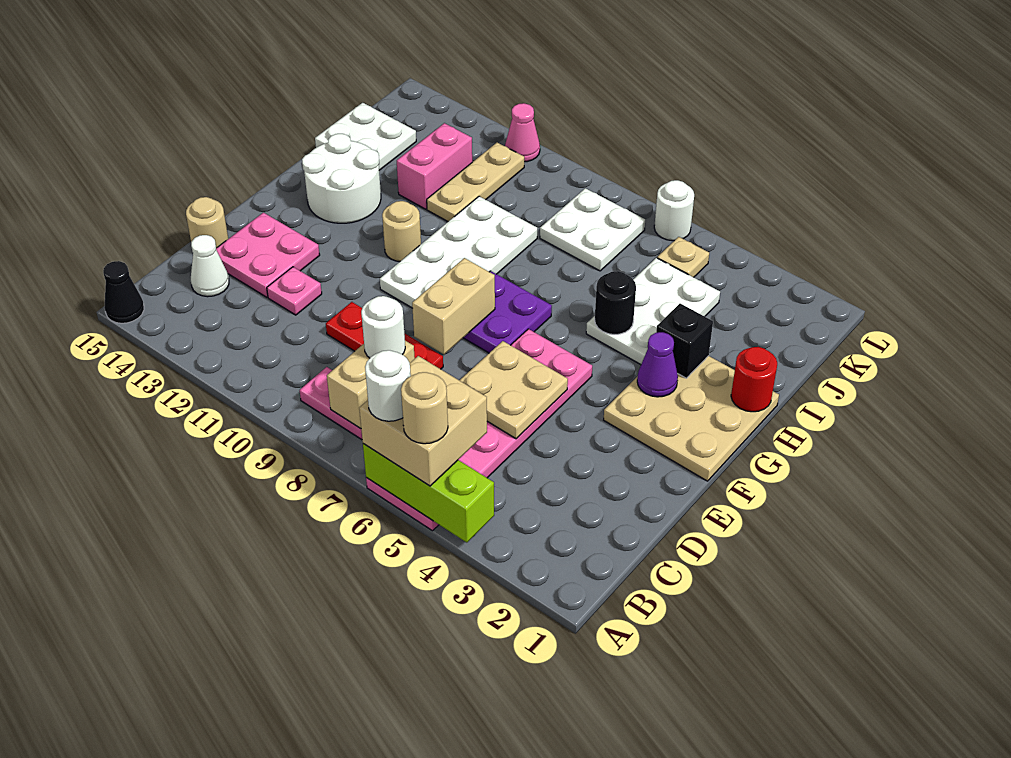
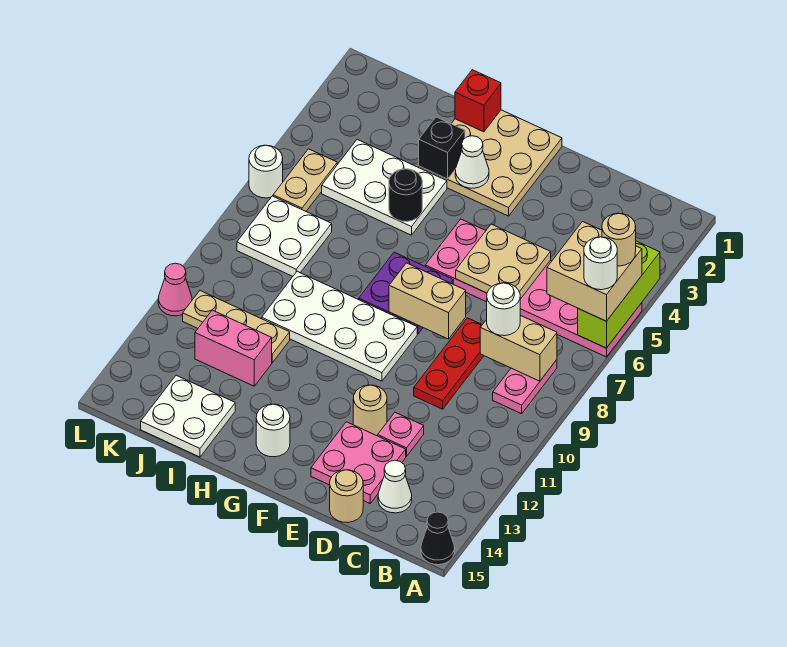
purple 1x1 cone [637,332,678,397] -> white 1x1 cone [455,136,489,188]
tan 1x1 round brick [382,201,421,262] -> tan 1x1 round brick moved to [353,385,387,436]
white 2x2 round brick [302,134,381,223] -> white 1x1 round brick [256,404,290,457]
red 1x1 round brick [731,347,777,412] -> red 1x1 brick [455,70,501,132]
tan 1x1 plate [657,237,709,277] -> tan 1x2 plate [273,149,337,211]

